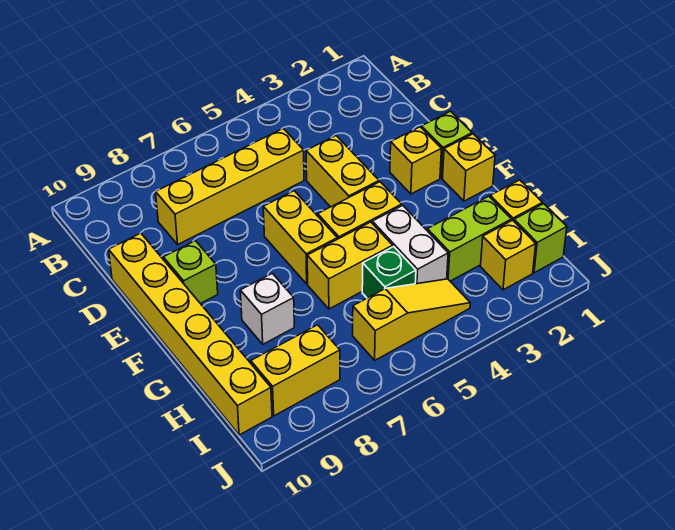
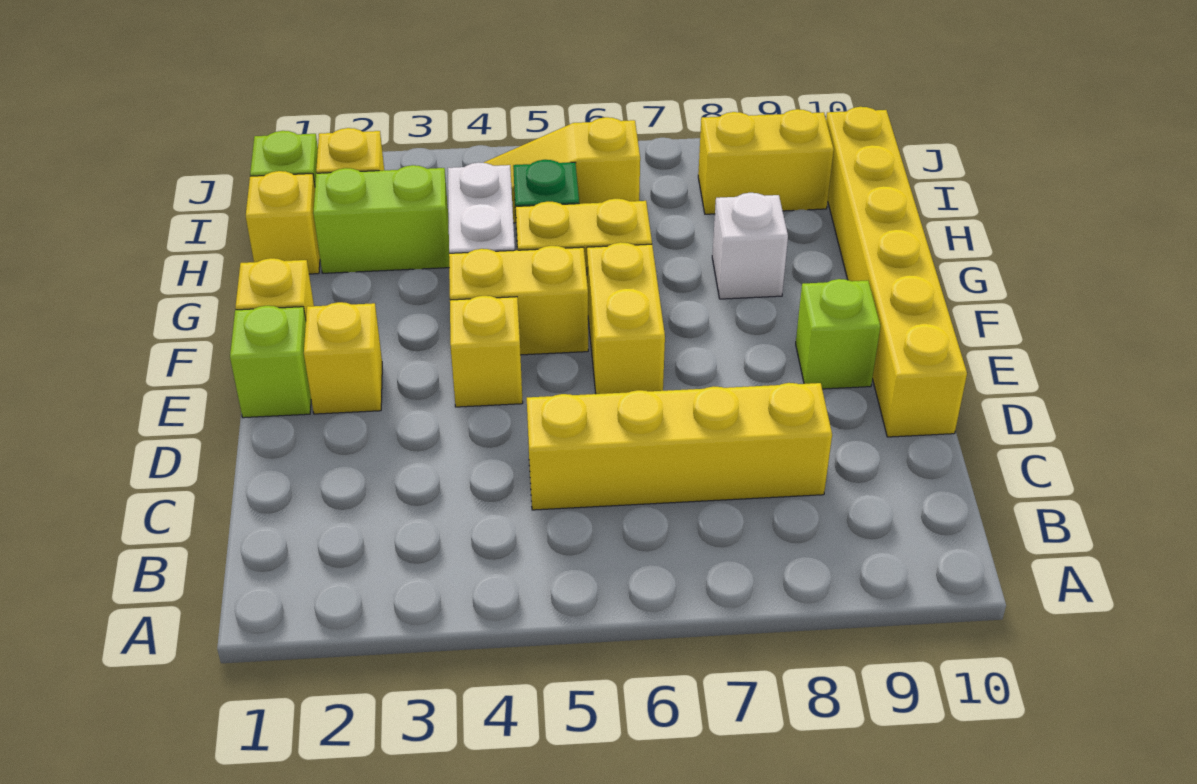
yellow 1x2 brick [306,136,379,207] -> yellow 1x1 brick [450,296,523,407]

